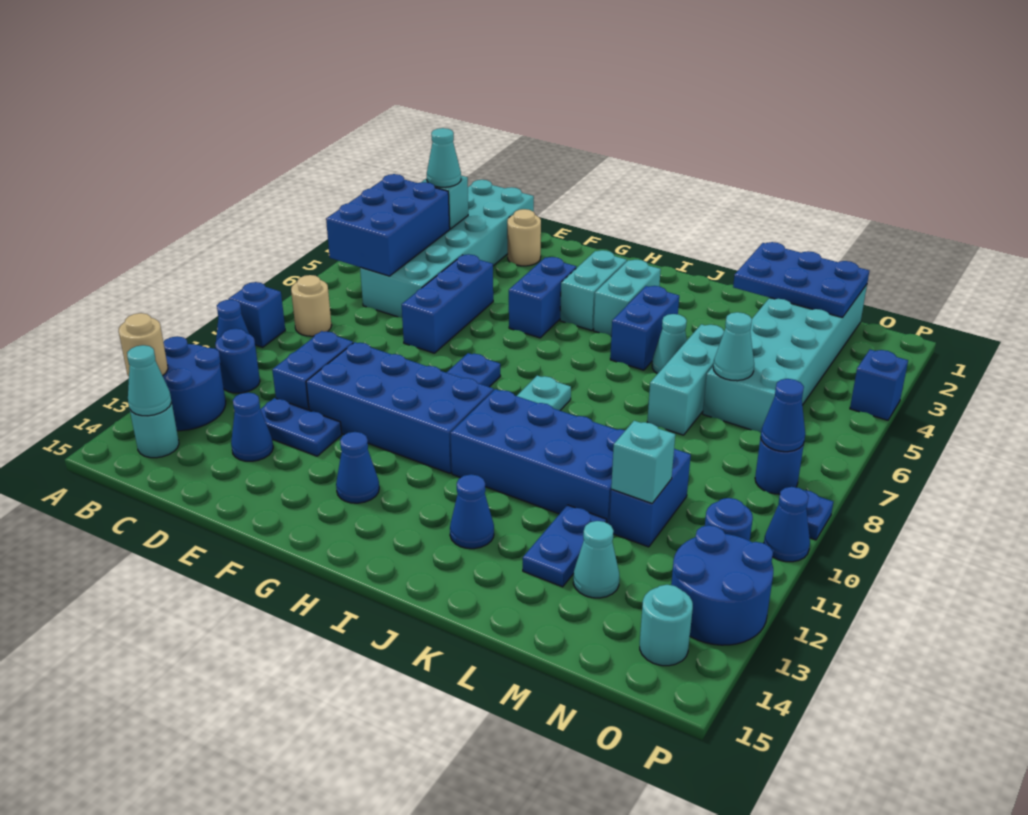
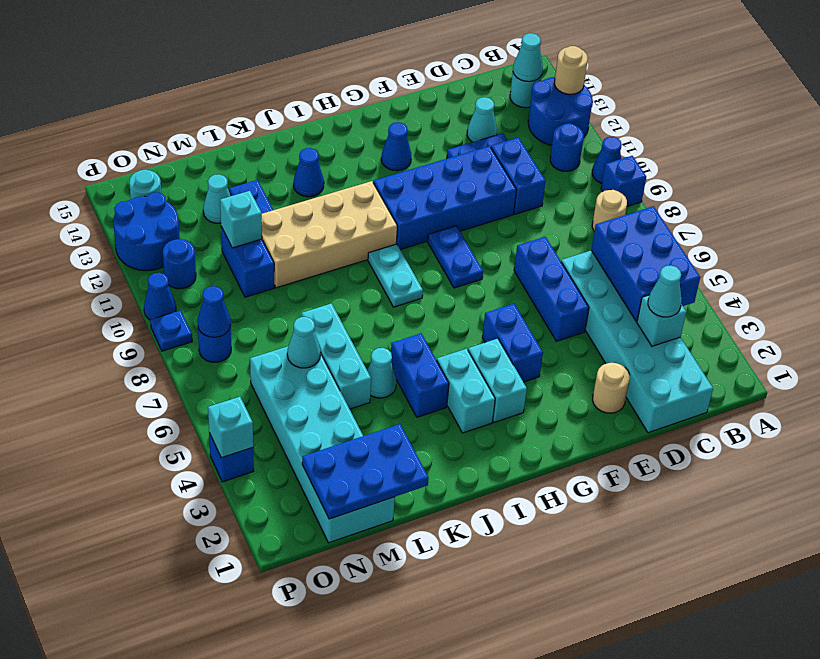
blue 1x1 cone [231,393,273,461] -> cyan 1x1 cone [467,97,497,142]
blue 2x4 brick [450,389,625,524] -> tan 2x4 brick [262,181,397,288]
none -> cyan 1x1 brick [208,397,253,458]

